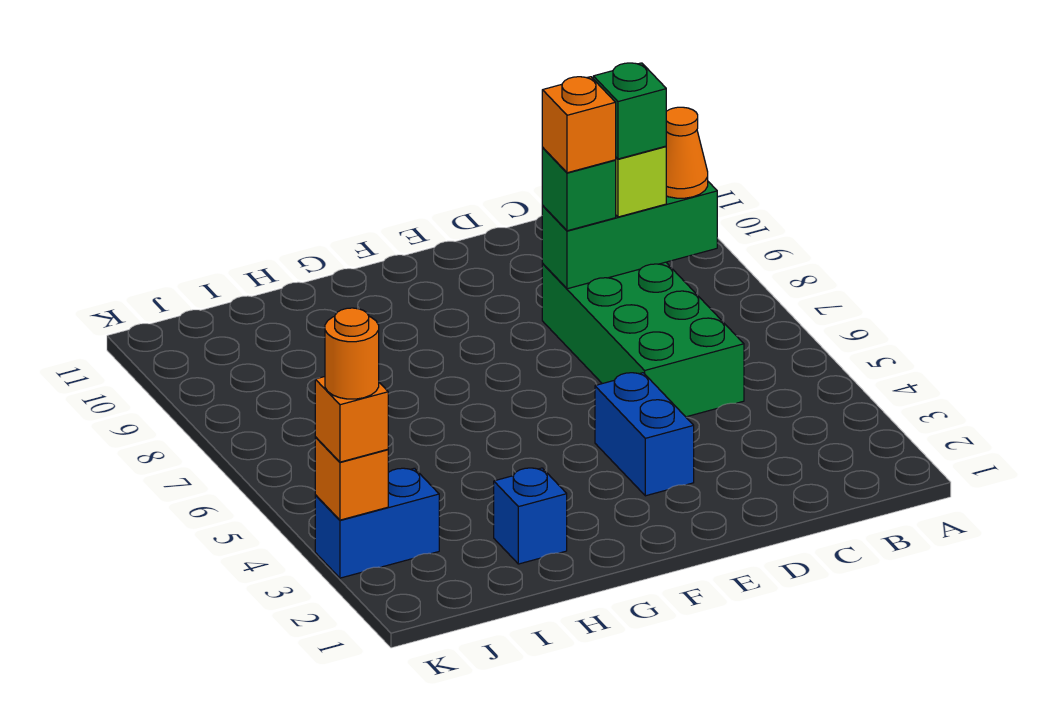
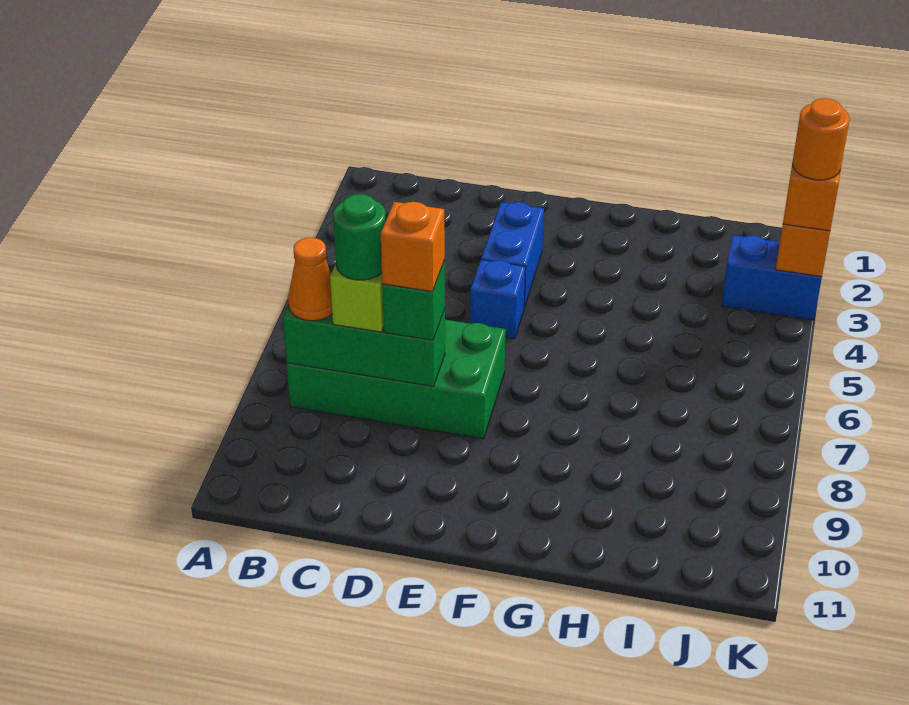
green 2x4 brick [542,262,744,417] -> green 2x4 brick turned to [286,320,506,439]
green 1x1 brick [593,63,666,159] -> green 1x1 round brick [333,194,386,280]
blue 1x1 brick [494,468,567,564] -> blue 1x1 brick moved to [470,260,526,339]

